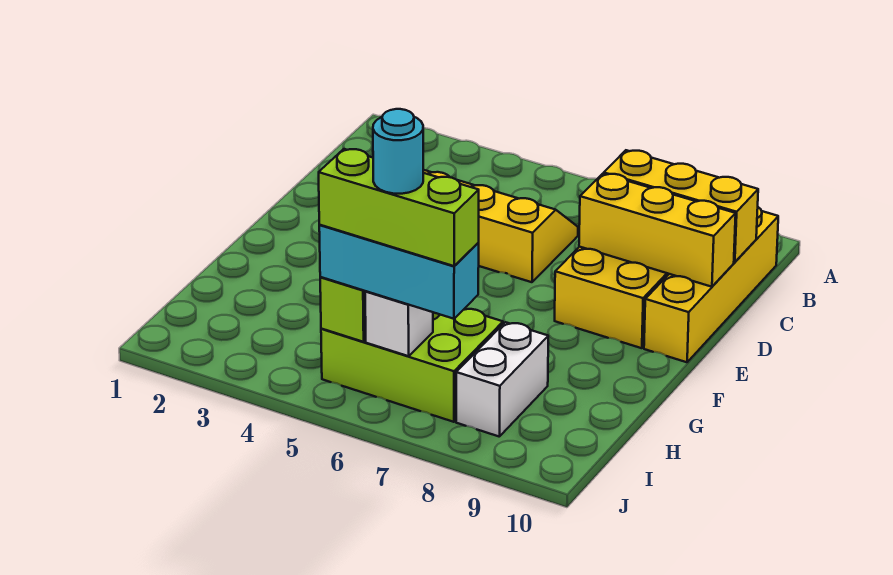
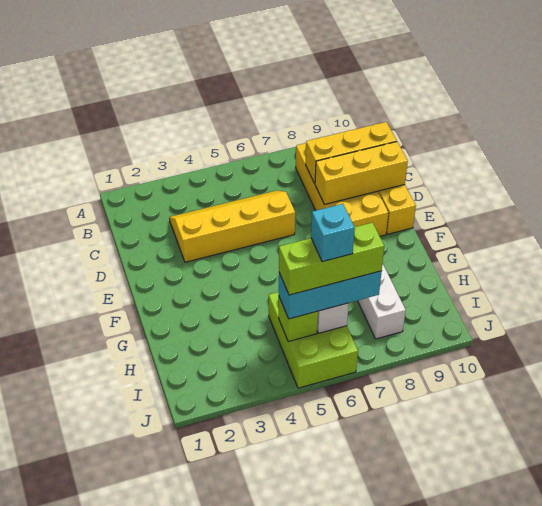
lime 2x3 brick [321,309,503,422] -> lime 2x3 brick turned to [269,292,358,388]
cyan 1x1 round brick [373,109,423,194] -> cyan 1x1 brick [311,204,355,262]

